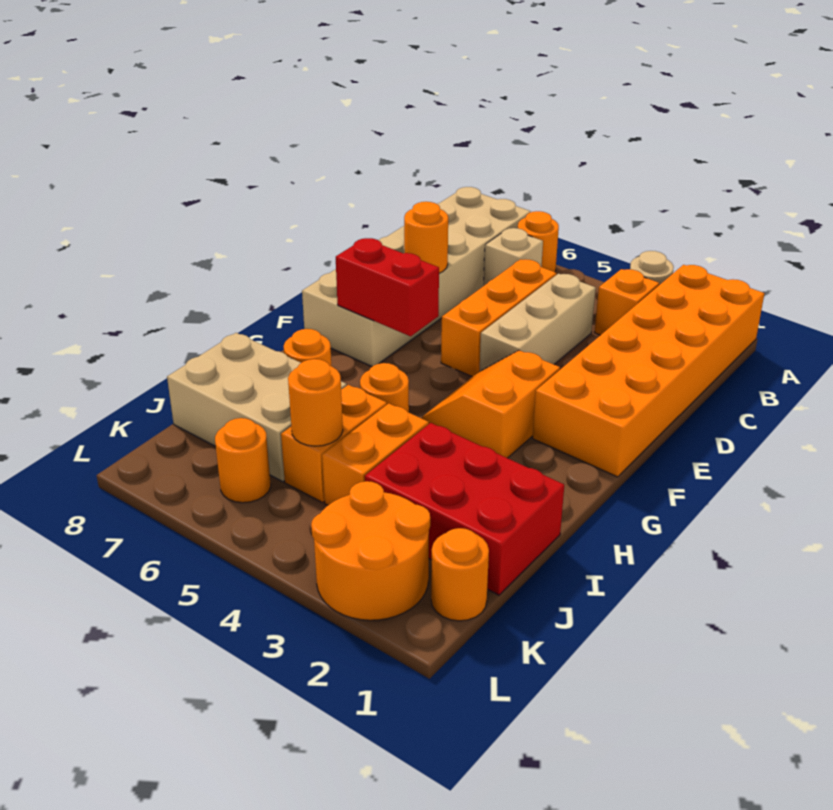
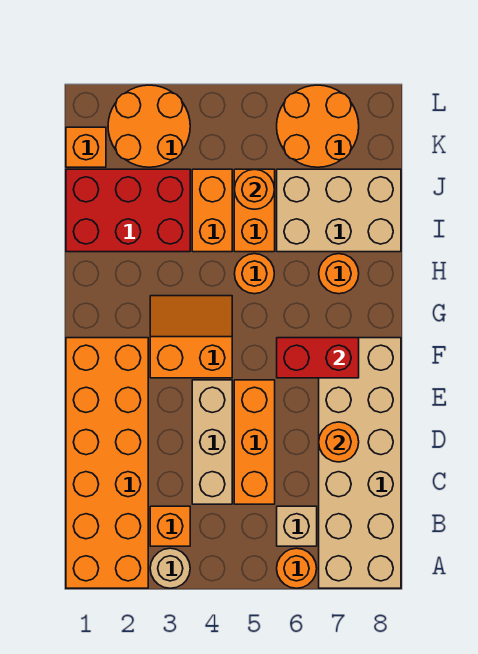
orange 2x2 slope [422,350,560,458] -> orange 2x2 slope turned to [150,296,232,378]
orange 1x1 round brick [431,528,489,621] -> orange 1x1 brick [66,127,106,167]
orange 1x1 round brick [215,418,271,503] -> orange 2x2 round brick [277,85,359,167]

